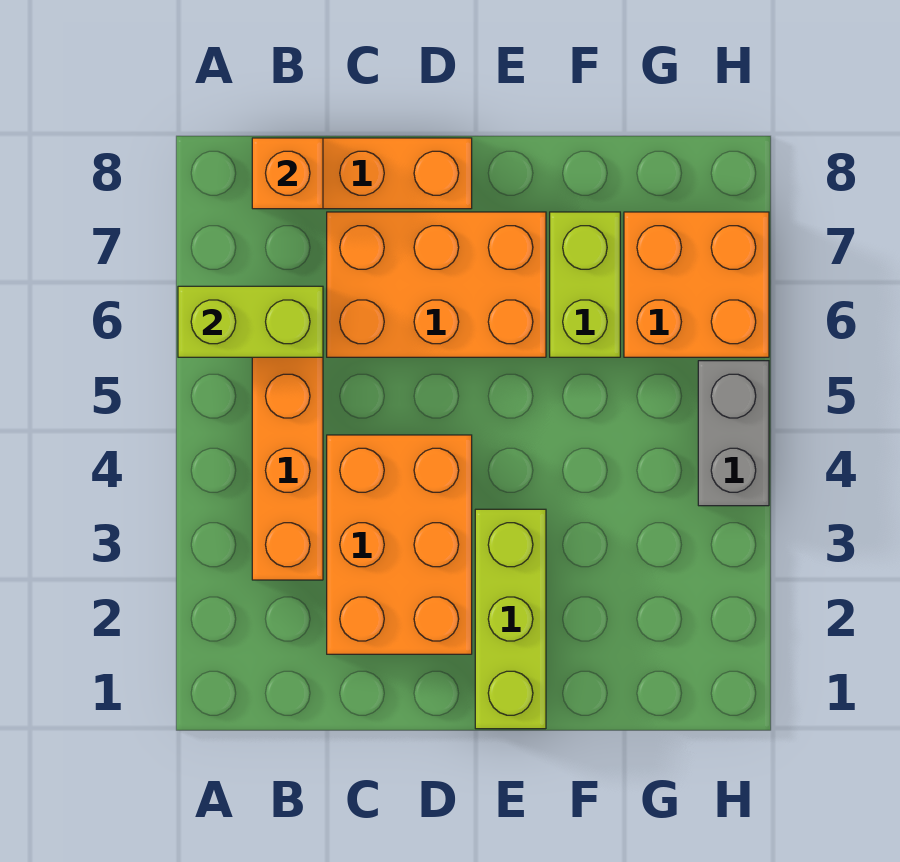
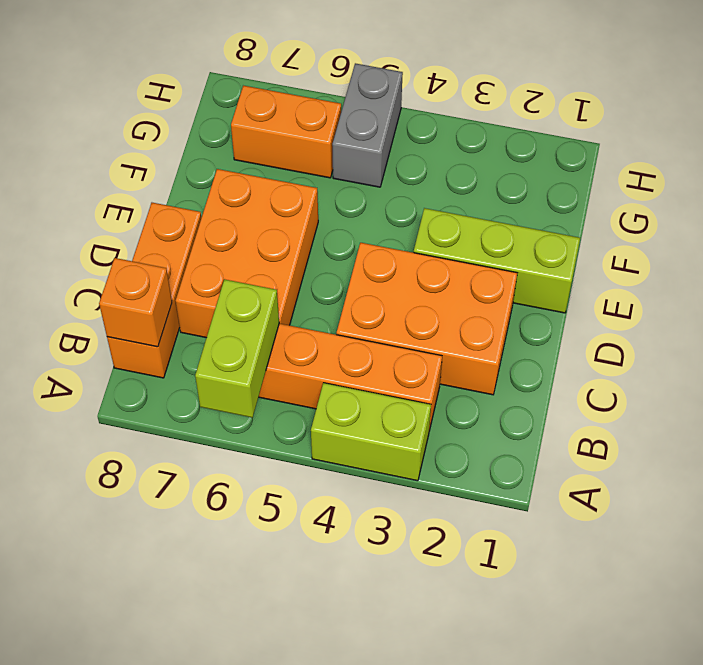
lime 1x2 brick [550,212,620,357] -> lime 1x2 brick moved to [311,383,431,481]
orange 2x2 brick [624,212,769,357] -> orange 1x2 brick [231,86,341,178]
grey 1x2 brick [698,361,769,506] -> grey 1x2 brick turned to [332,63,403,187]

